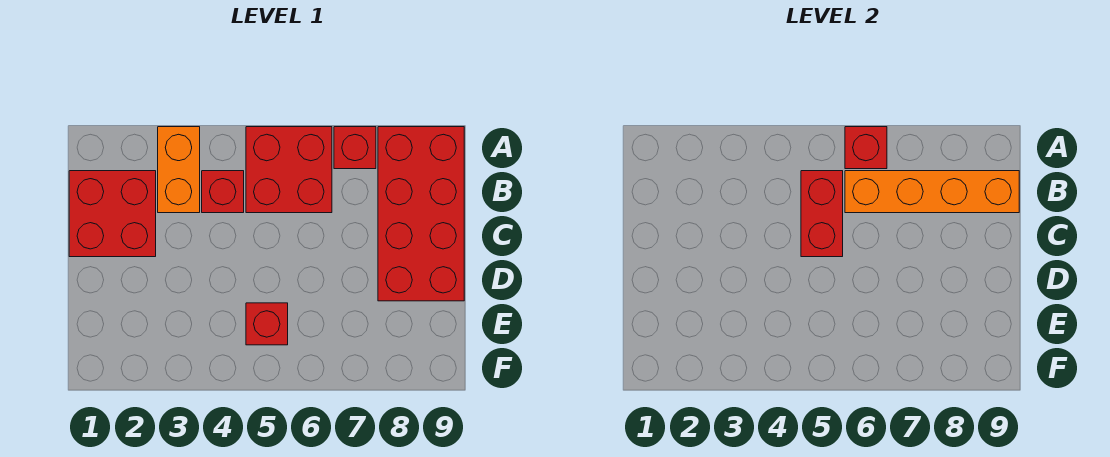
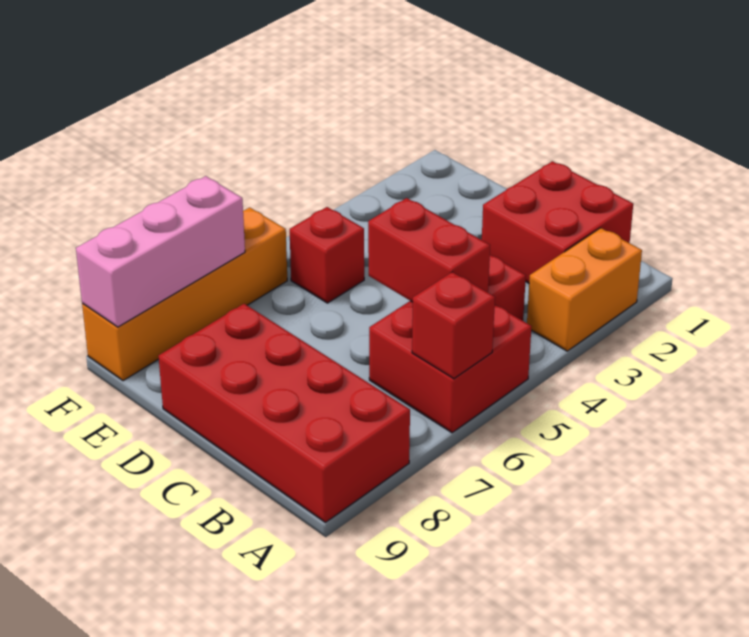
orange 1x2 brick [158,127,200,213] -> orange 1x2 brick turned to [527,228,642,351]
red 1x1 brick [334,127,376,169] -> none
orange 1x4 brick [845,171,1019,213] -> orange 1x4 brick moved to [82,207,287,381]
none -> pink 1x3 brick [76,176,245,327]

